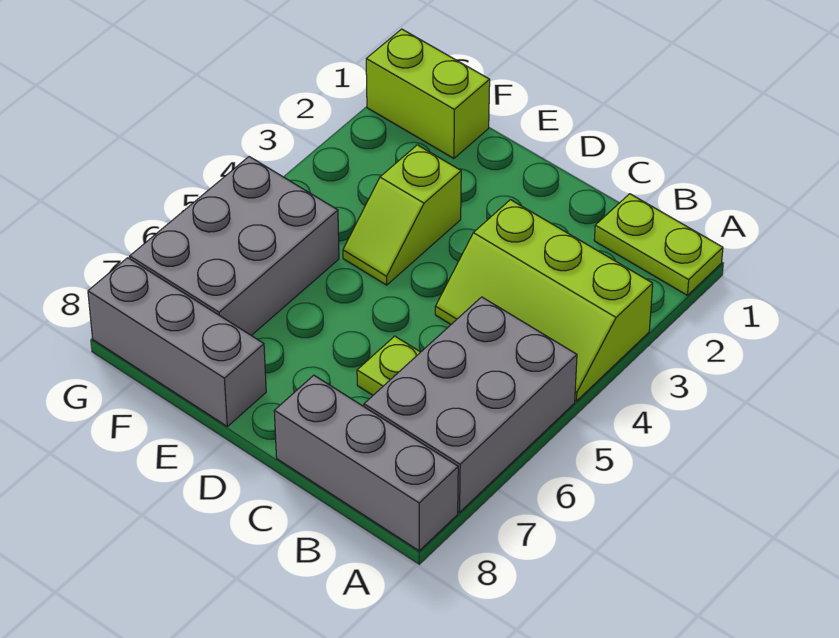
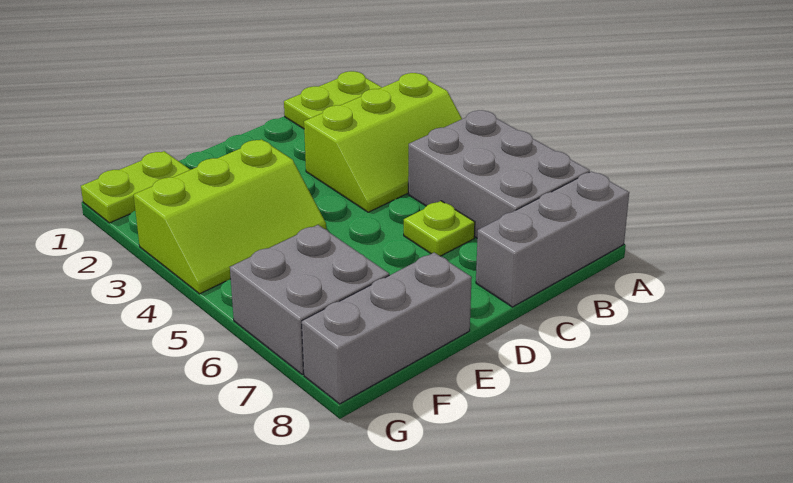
lime 1x2 slope [343,145,461,285] -> lime 2x3 slope [134,139,326,294]
lime 1x2 brick [366,29,490,158] -> lime 1x2 plate [81,151,190,223]
grey 2x3 brick [130,157,339,335] -> grey 2x2 brick [230,225,389,375]

